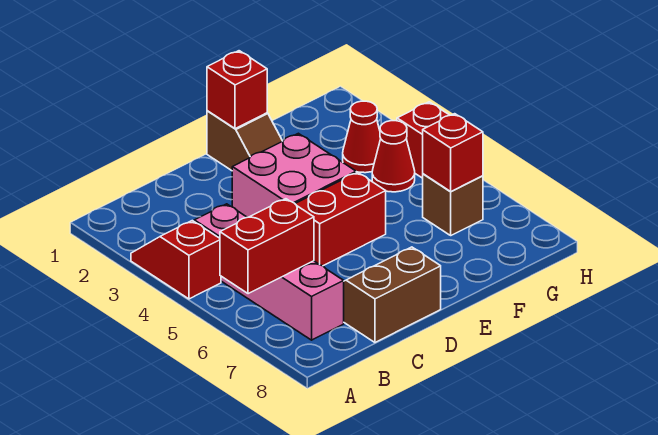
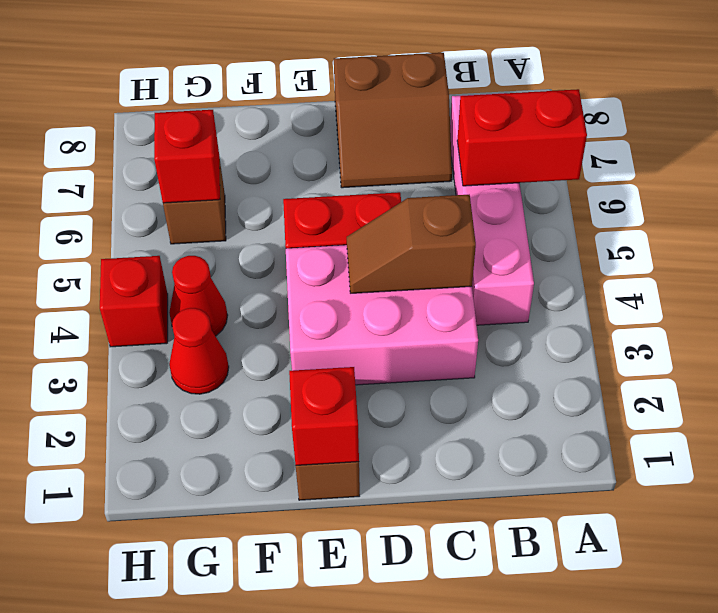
red 1x2 slope [131,221,221,299] -> none
none -> brown 1x2 slope [347,195,476,293]
pink 2x2 brick [232,133,356,217] -> pink 2x3 brick [286,245,478,385]

